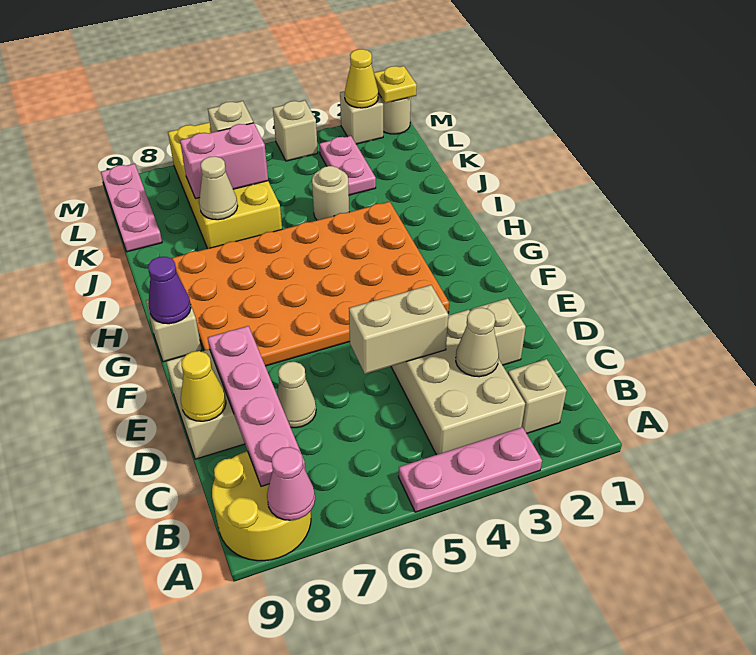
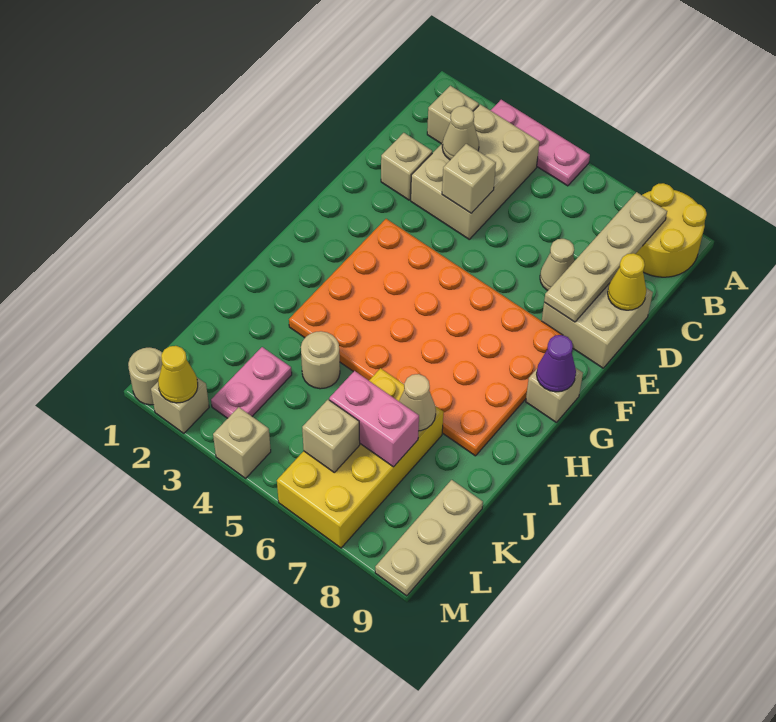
pink 1x1 cone [267,447,315,520] -> none
pink 1x4 plate [208,326,305,486] -> tan 1x4 plate [544,192,667,322]
tan 1x2 brick [349,285,448,374] -> tan 1x1 brick [442,144,496,213]
pink 1x3 plate [101,164,162,252] -> tan 1x3 plate [375,480,483,596]
yellow 1x1 plate [374,66,417,103] -> none

